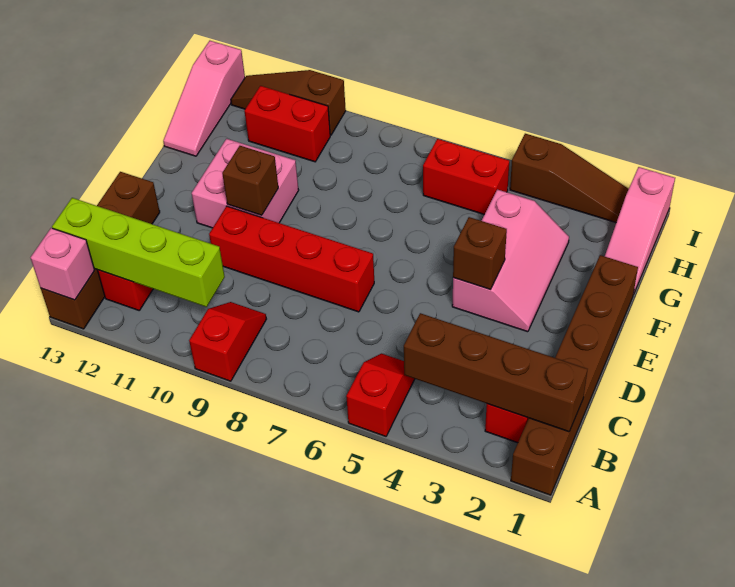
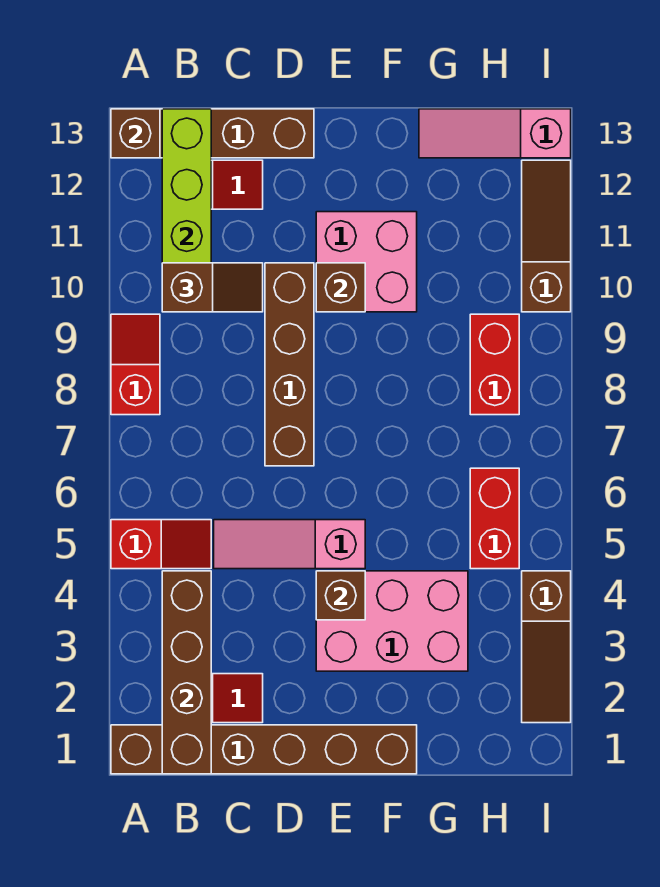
red 1x2 slope [189,302,266,381] -> red 1x2 slope turned to [111,314,160,415]
pink 1x1 brick [31,228,95,300] -> brown 1x1 brick [111,109,160,158]
none -> brown 1x2 slope [162,263,263,312]
red 1x4 brick [209,206,374,312] -> brown 1x4 brick [265,263,314,466]
pink 2x3 slope [452,189,569,332] -> pink 2x3 brick [316,571,468,671]
pink 1x3 slope [605,167,675,295] -> pink 1x3 slope moved to [214,520,365,569]
red 1x2 brick [245,86,330,162] -> red 1x2 brick moved to [470,314,519,415]

